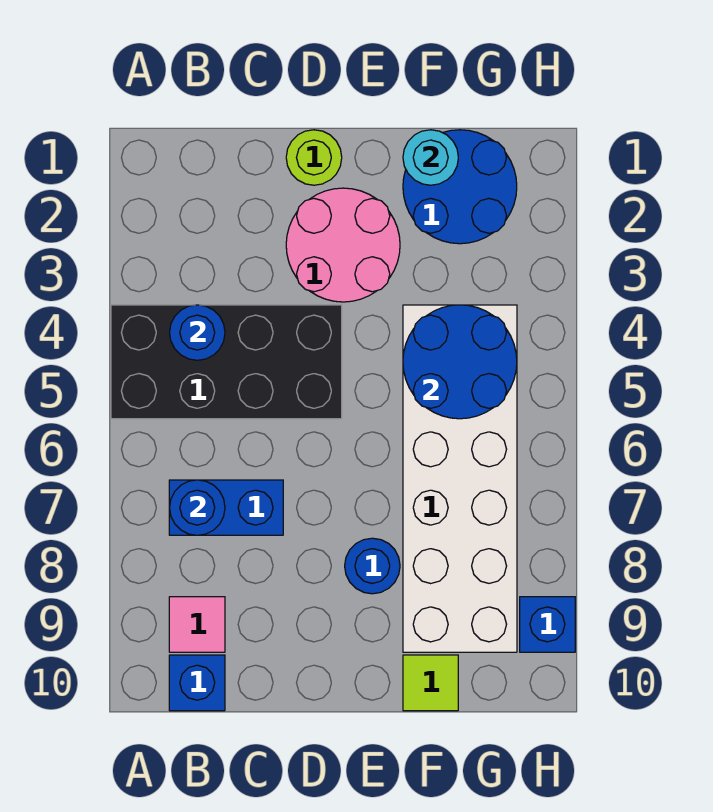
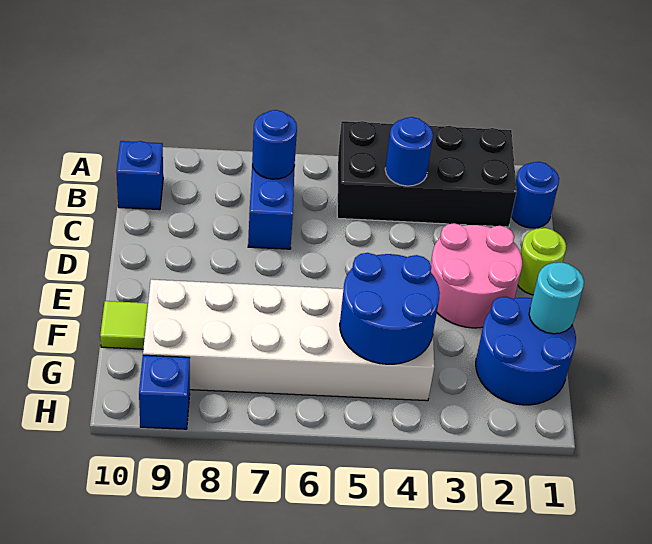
black 2x4 brick [111,305,342,419] -> black 2x4 brick turned to [337,121,517,227]
pink 1x1 tile [169,597,225,652] -> none
blue 1x1 round brick [345,538,400,594] -> blue 1x1 round brick moved to [511,162,559,228]

